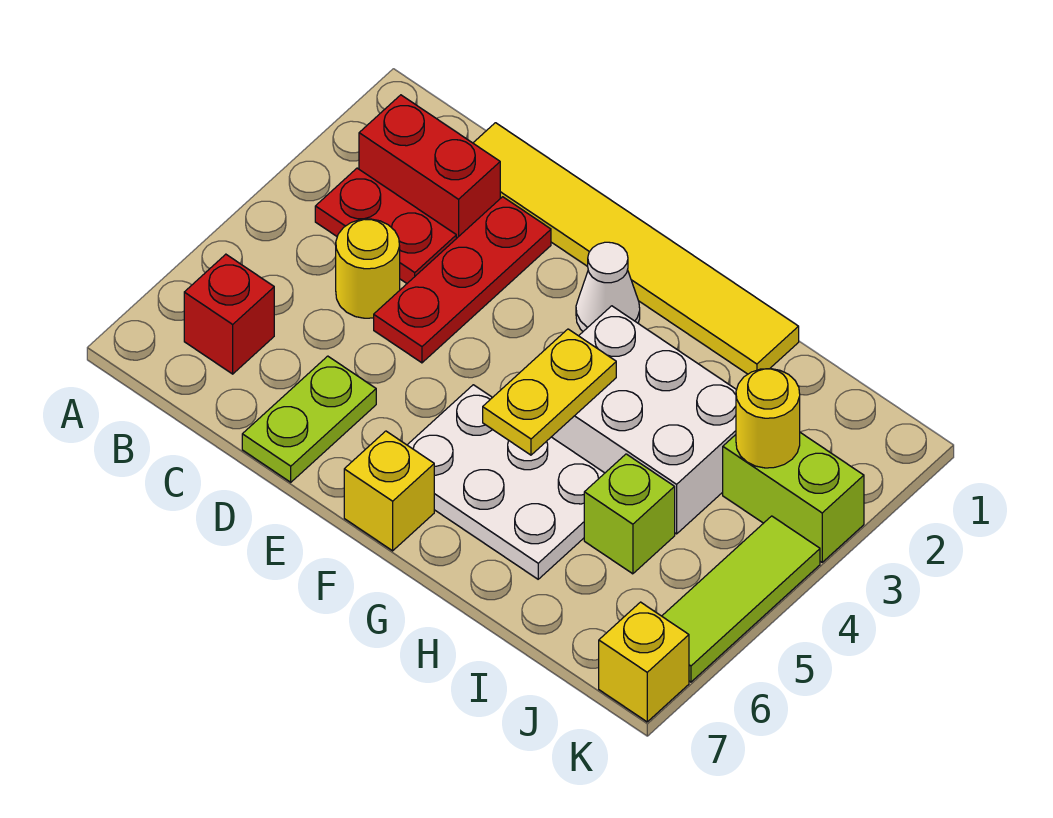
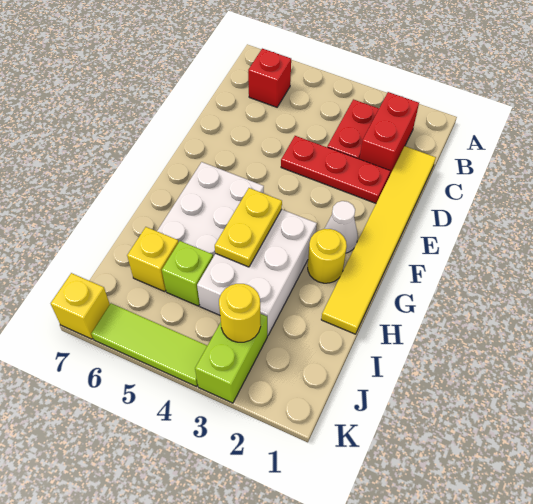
yellow 1x1 round brick [336,219,400,318] -> yellow 1x1 round brick moved to [308,229,347,283]
lime 1x2 plate [242,356,376,482] -> none
yellow 1x1 brick [344,431,434,551] -> yellow 1x1 brick moved to [127,227,179,291]
yellow 1x2 plate [483,329,616,455] -> yellow 1x2 plate turned to [215,188,282,267]

